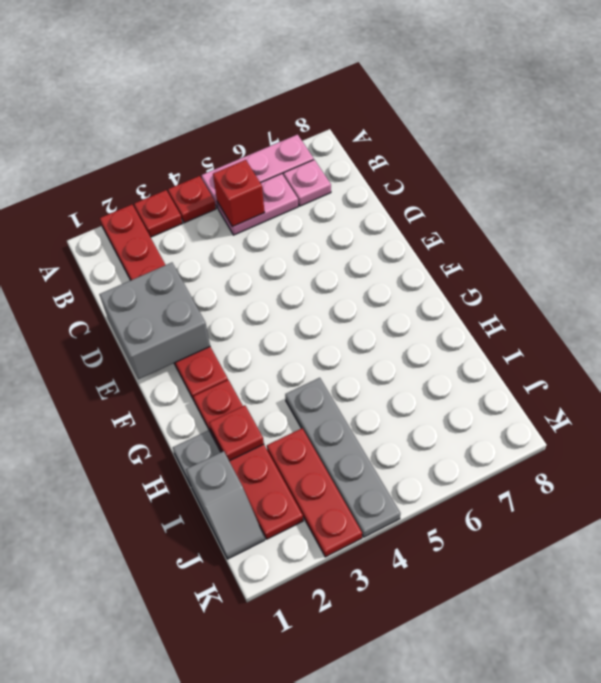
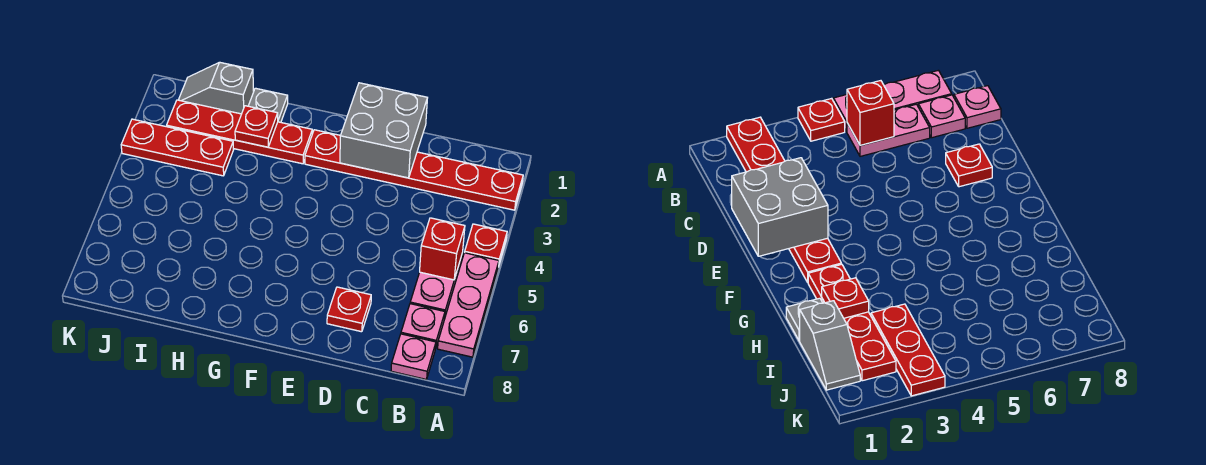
red 1x1 plate [134,190,182,237] -> red 1x1 plate moved to [327,287,371,332]
none -> pink 1x1 plate [391,334,436,379]
grey 1x4 plate [285,378,400,537] -> none

